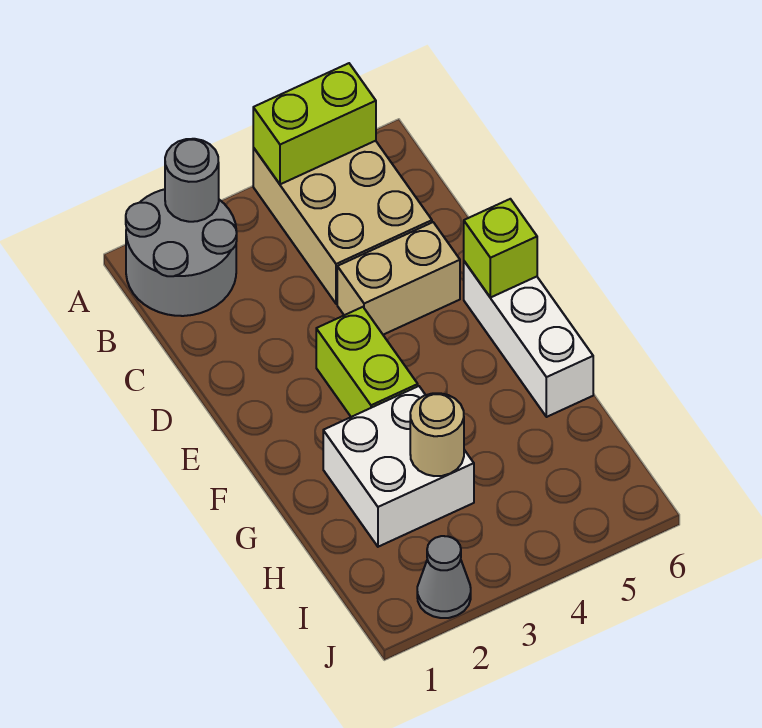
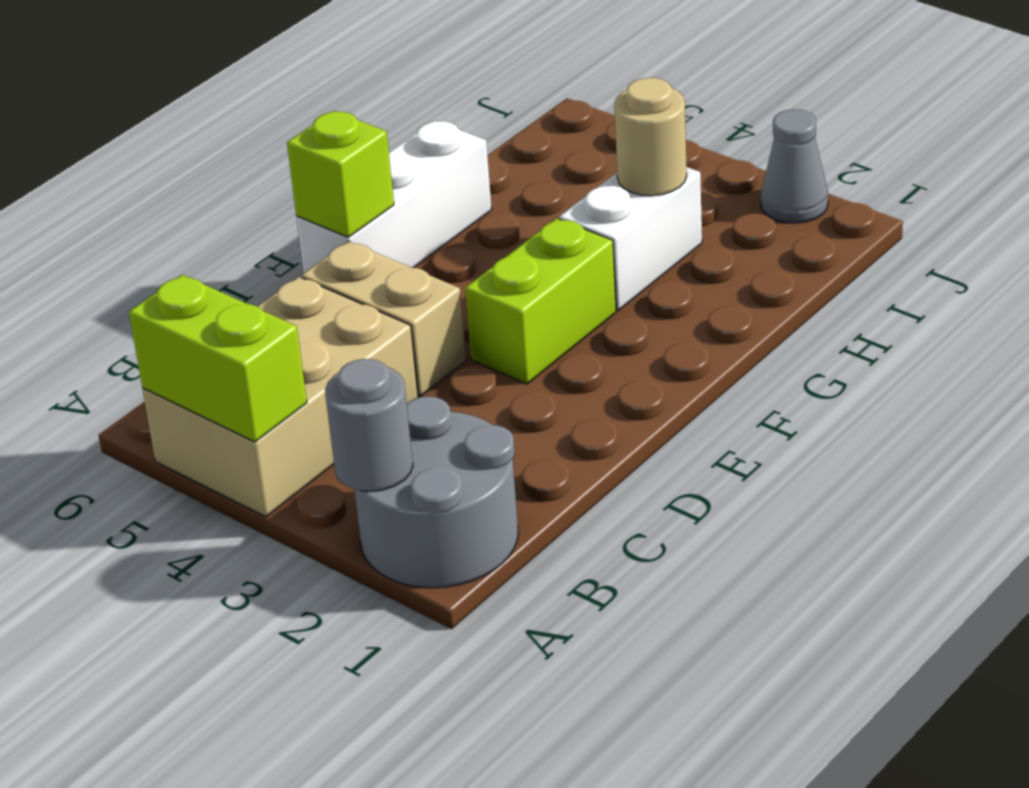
white 2x2 brick [323,386,474,547] -> white 1x2 brick [559,167,702,310]

